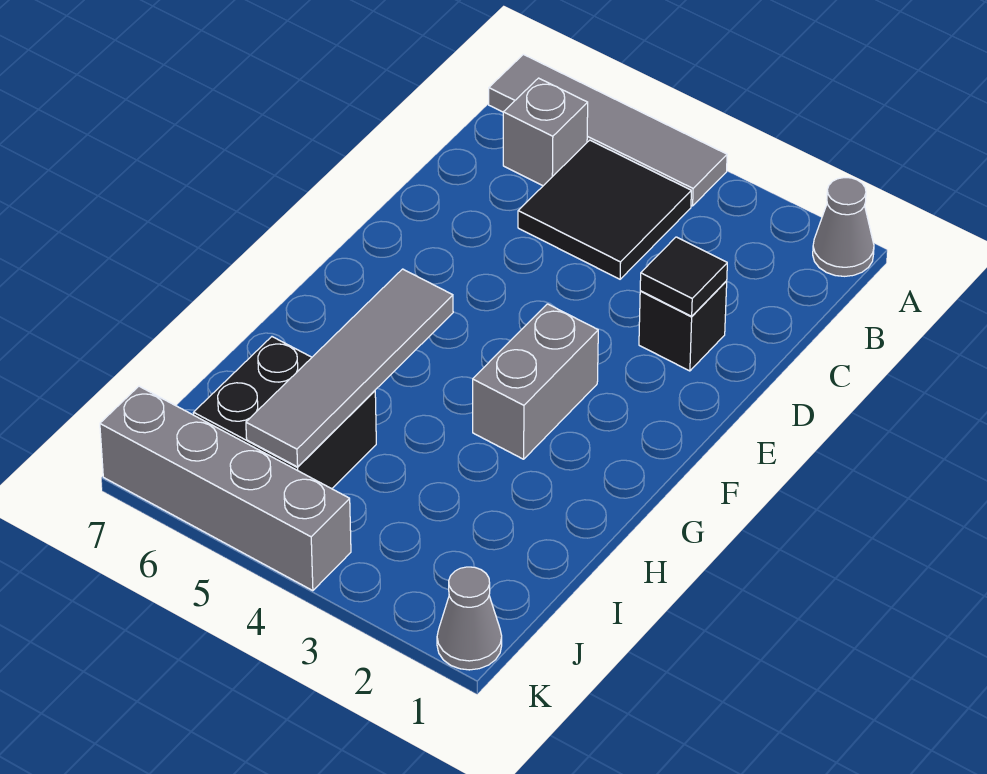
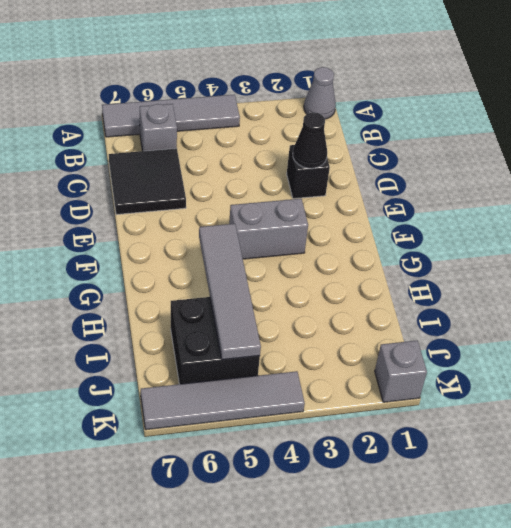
black 2x2 tile [518,140,691,279] -> black 2x2 tile moved to [109,148,186,215]
black 1x1 tile [640,237,727,316] -> black 1x1 cone [293,112,327,168]
grey 1x2 brick [473,304,598,459] -> grey 1x2 brick turned to [229,199,308,259]
grey 1x1 cone [437,567,502,670] -> grey 1x1 brick [375,340,427,402]
grey 1x4 brick [100,386,351,591] -> grey 1x4 tile [141,371,305,430]

